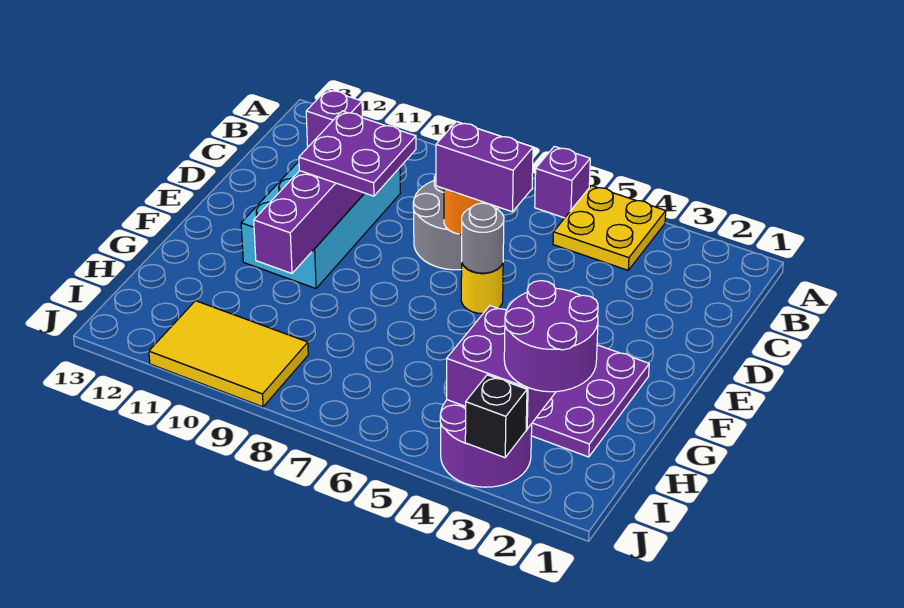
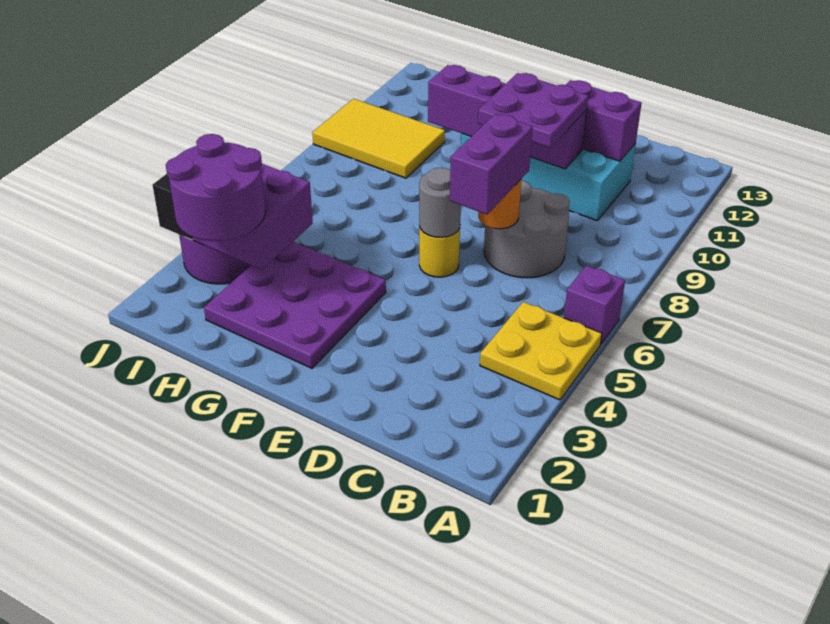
purple 1x1 brick [306,90,362,147] -> purple 1x2 brick [566,80,642,161]
yellow 2x3 tile [149,301,308,407] -> yellow 2x3 tile turned to [312,99,445,178]

